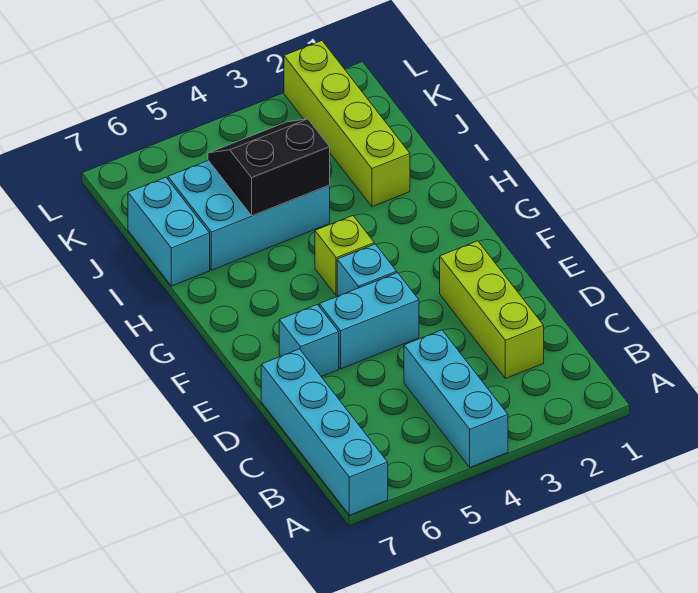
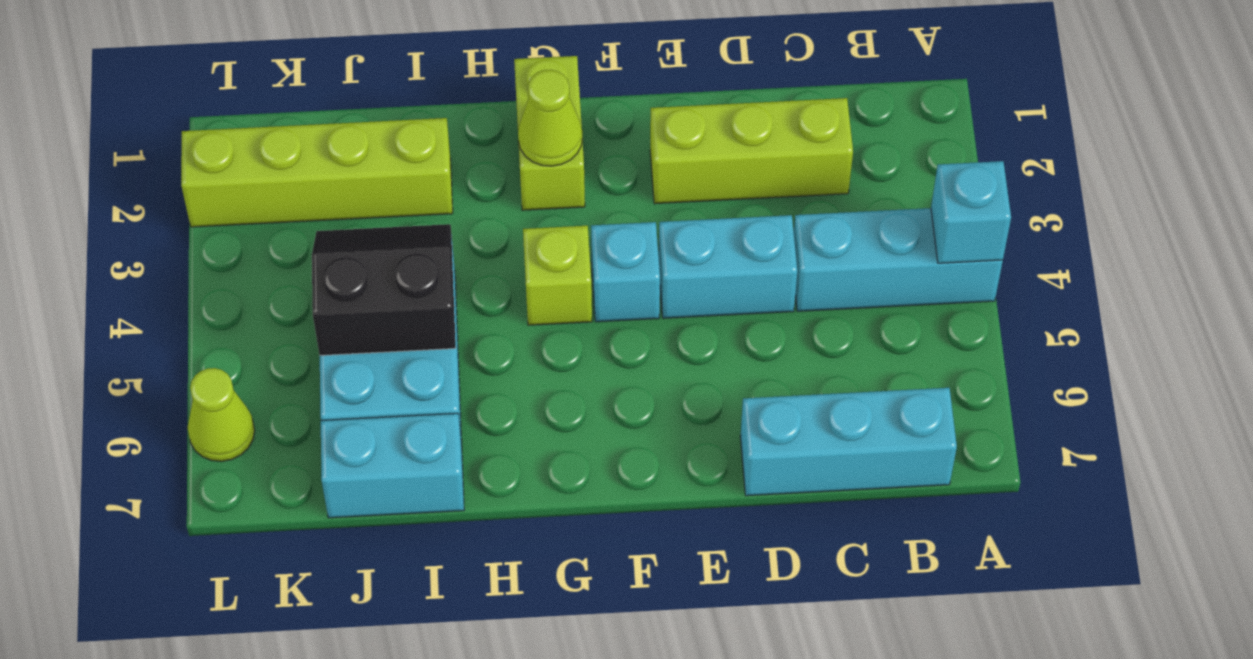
cyan 1x4 brick [261,349,388,515] -> cyan 1x3 brick [740,388,957,496]
cyan 1x2 brick [319,273,419,369] -> cyan 1x2 brick turned to [659,215,797,318]
cyan 1x1 brick [279,305,339,377] -> cyan 1x1 brick moved to [931,161,1011,263]
none -> lime 1x2 brick [514,56,585,210]
none -> lime 1x1 cone [518,70,582,166]
black 2x2 slope [208,119,330,216] -> black 2x2 slope turned to [312,224,456,355]
none -> lime 1x1 cone [188,368,255,461]

